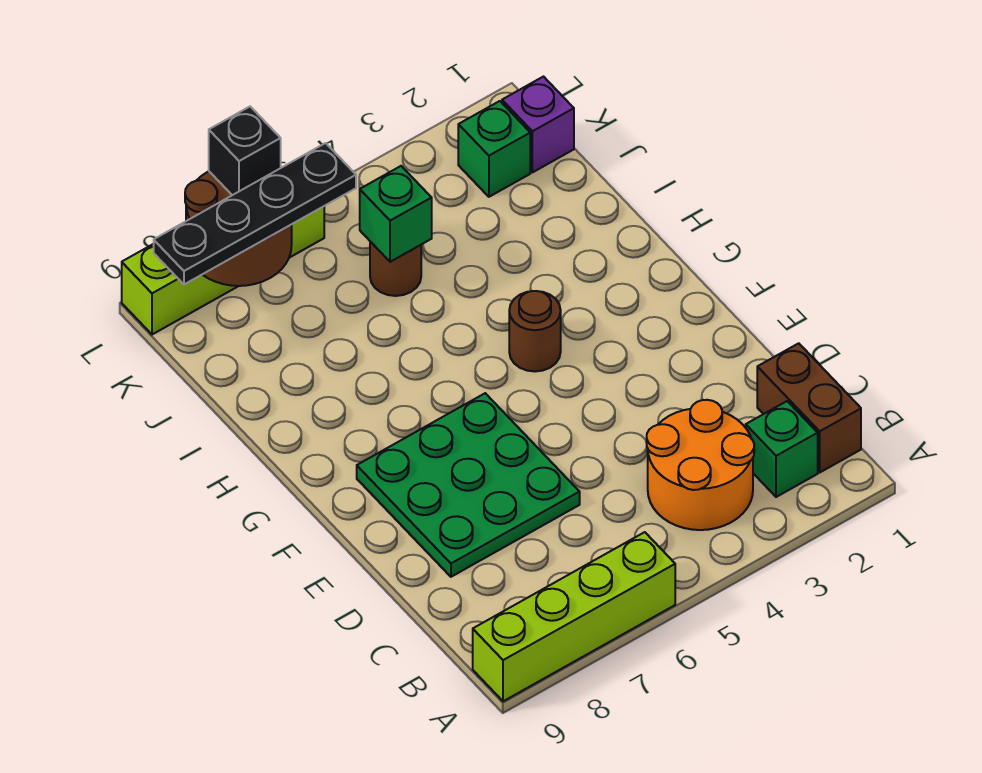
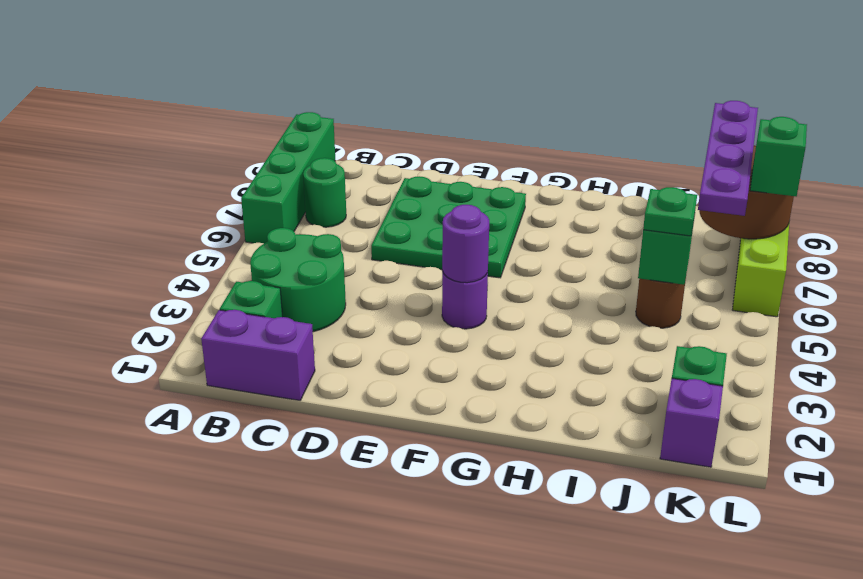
lime 1x4 brick [473,532,675,701] -> green 1x4 brick [241,112,335,243]
brown 1x2 brick [757,343,861,472] -> purple 1x2 brick [201,310,315,400]
orange 2x2 round brick [647,400,754,530] -> green 2x2 round brick [250,228,346,332]
none -> green 1x1 round brick [303,158,346,227]
none -> purple 1x1 round brick [442,271,488,329]
none -> purple 1x1 round brick [442,205,489,283]
brown 1x1 round brick [509,291,561,371] -> none
none -> green 1x1 plate [643,187,697,236]
black 1x4 plate [154,143,356,284] -> purple 1x4 plate [698,101,758,216]
black 1x1 brick [209,107,281,195] -> green 1x1 brick [750,117,807,196]

